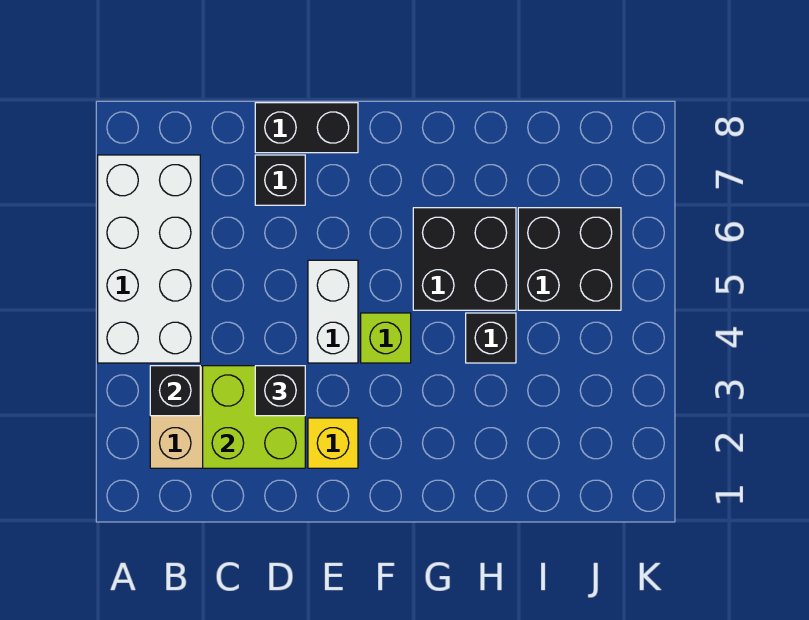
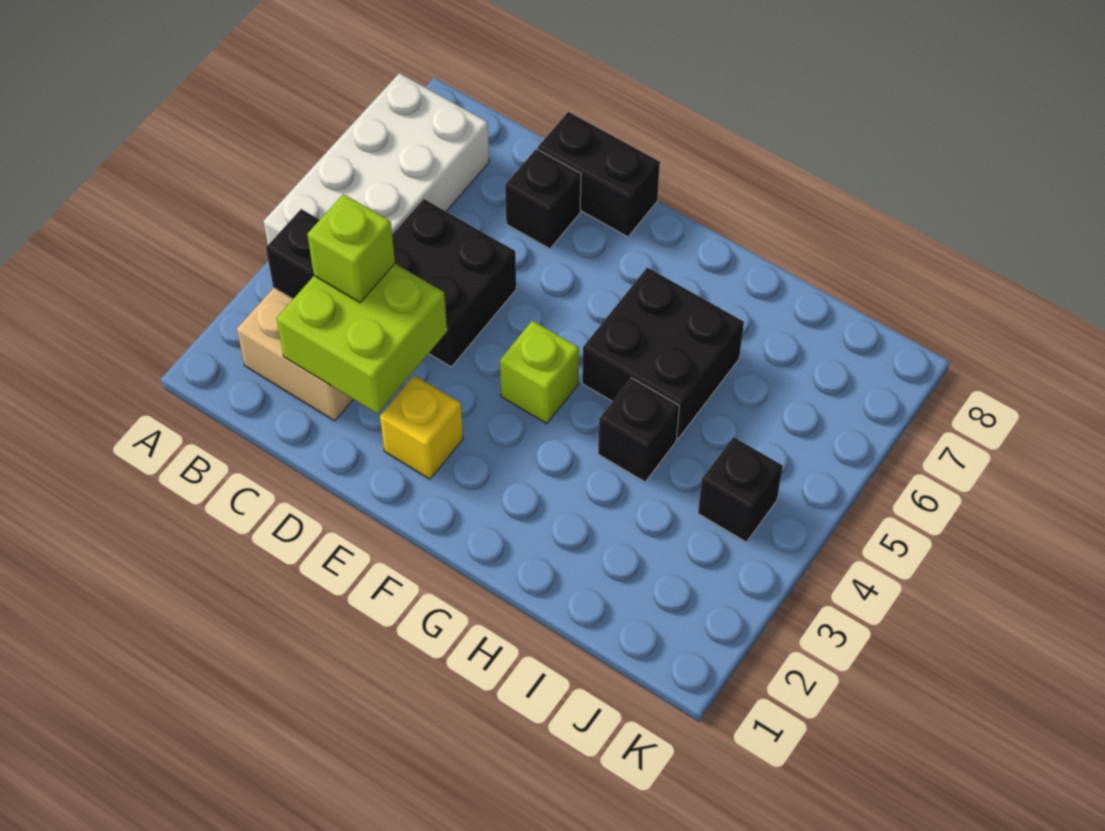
none -> lime 1x1 brick [307,194,395,303]
black 1x1 brick [255,366,305,416] -> black 1x1 brick moved to [698,437,783,542]
white 1x2 brick [308,260,358,363] -> none
black 2x2 brick [518,208,621,310] -> black 2x2 brick moved to [392,199,516,367]

